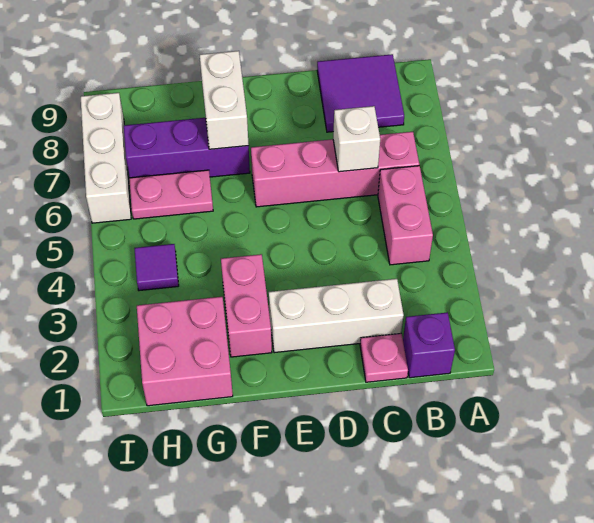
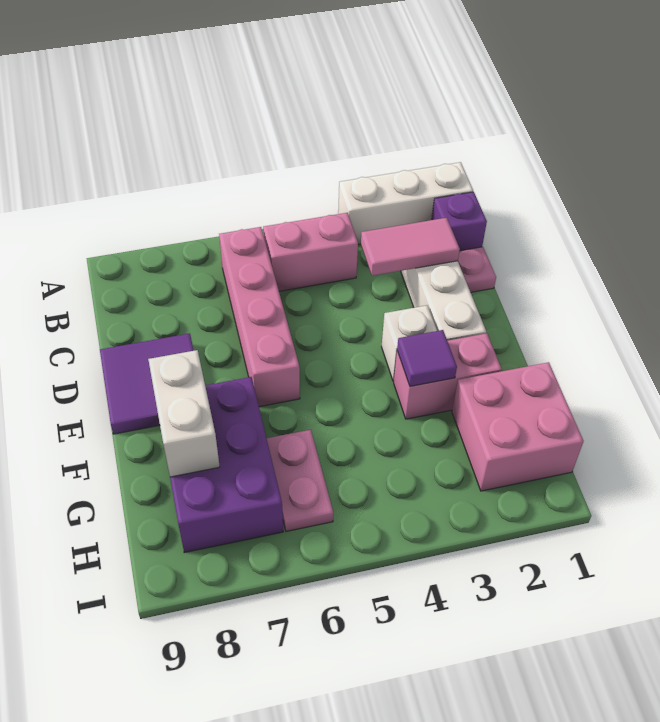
purple 2x2 tile [317,54,404,132] -> purple 2x2 tile moved to [100,333,194,434]
none -> pink 1x2 tile [361,218,460,276]
white 1x1 brick [333,106,380,172] -> white 1x1 brick moved to [382,305,437,381]
purple 1x3 brick [124,118,250,178] -> purple 2x3 brick [170,377,283,553]
white 1x2 brick [200,51,249,149] -> white 1x2 brick turned to [148,350,220,477]
purple 1x1 tile [134,244,179,291] -> purple 1x1 tile moved to [397,330,457,386]
white 1x3 brick [81,93,131,223] -> white 1x3 brick moved to [338,162,473,244]

